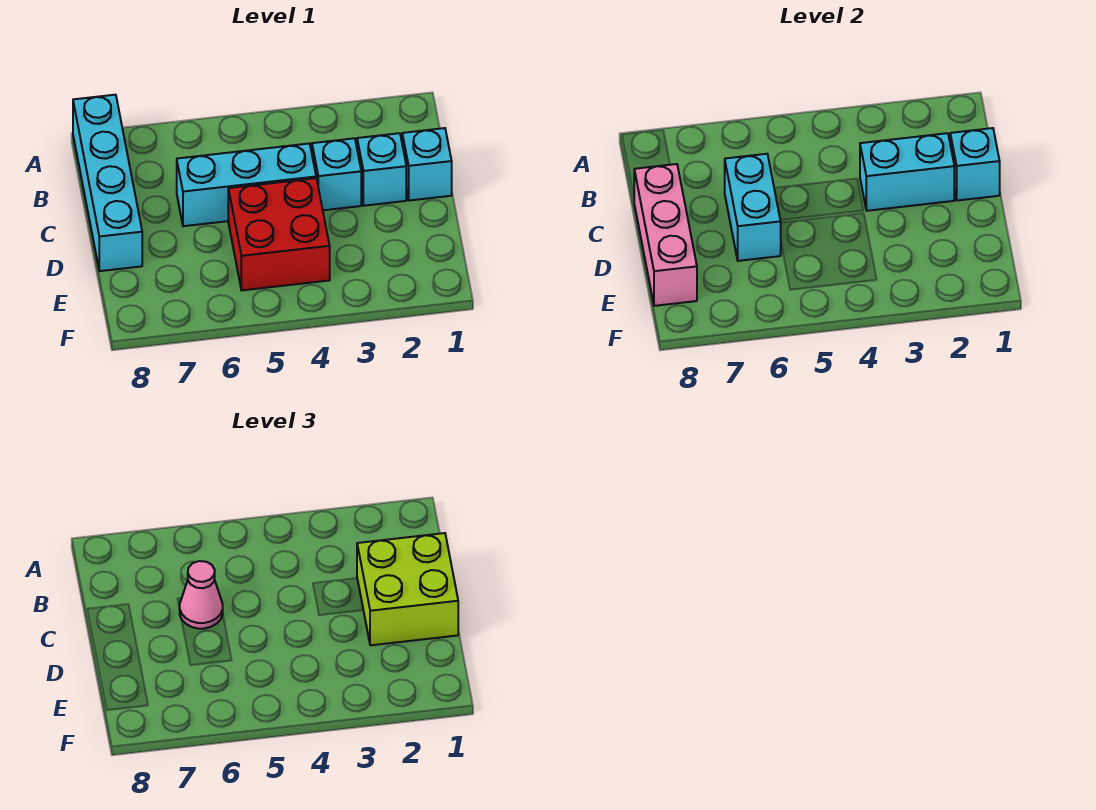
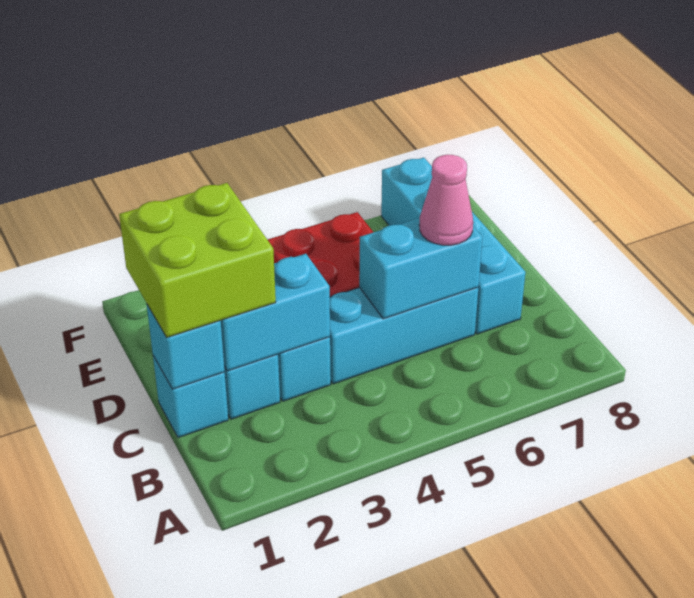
cyan 1x4 brick [73,95,142,271] -> cyan 1x4 brick moved to [381,157,526,334]
cyan 1x2 brick [725,154,781,261] -> cyan 1x2 brick turned to [359,218,483,319]
pink 1x3 brick [634,164,697,306] -> none

